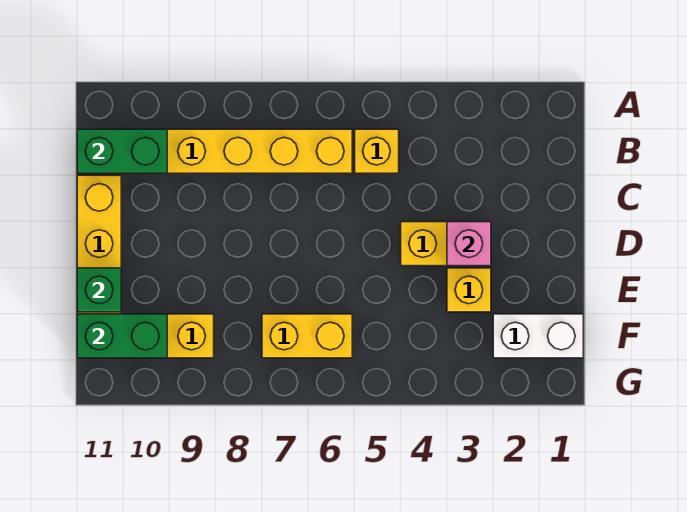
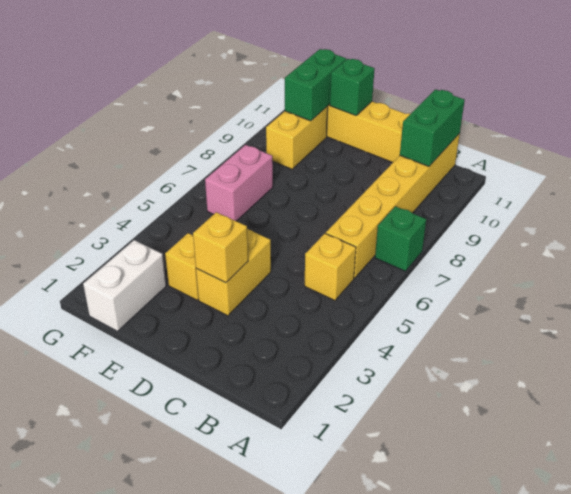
none -> green 1x1 brick [375,206,426,271]
pink 1x1 brick [447,222,491,266] -> yellow 1x1 brick [193,212,248,283]
yellow 1x2 brick [262,314,352,358] -> pink 1x2 brick [205,145,273,221]

